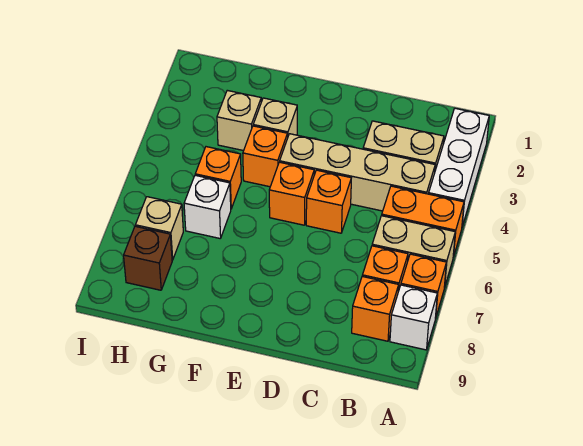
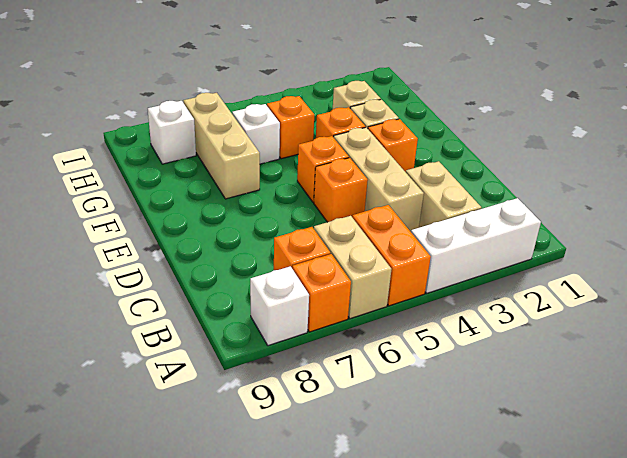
tan 1x4 brick [280,134,435,211] -> tan 1x3 brick [334,127,424,232]
orange 1x1 brick [352,276,399,341] -> orange 1x1 brick moved to [368,119,418,172]
tan 1x1 brick [135,197,183,260] -> tan 1x3 brick [184,93,260,199]
brown 1x1 brick [124,226,172,290] -> white 1x1 brick [148,101,196,164]

